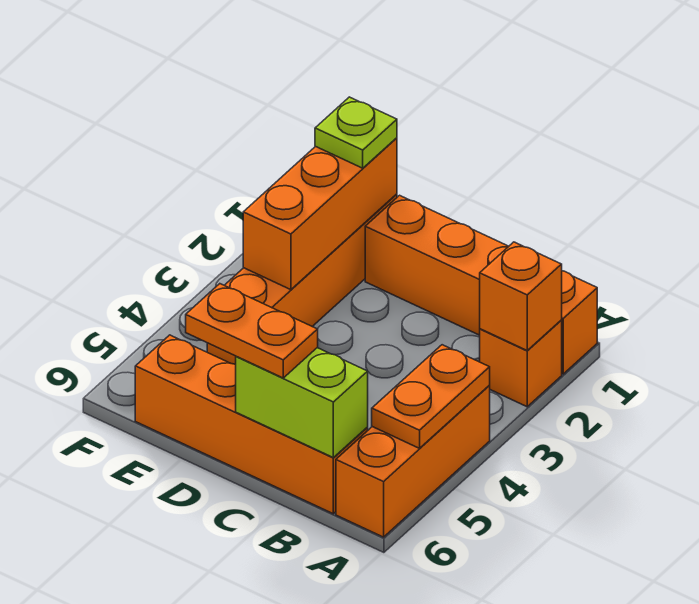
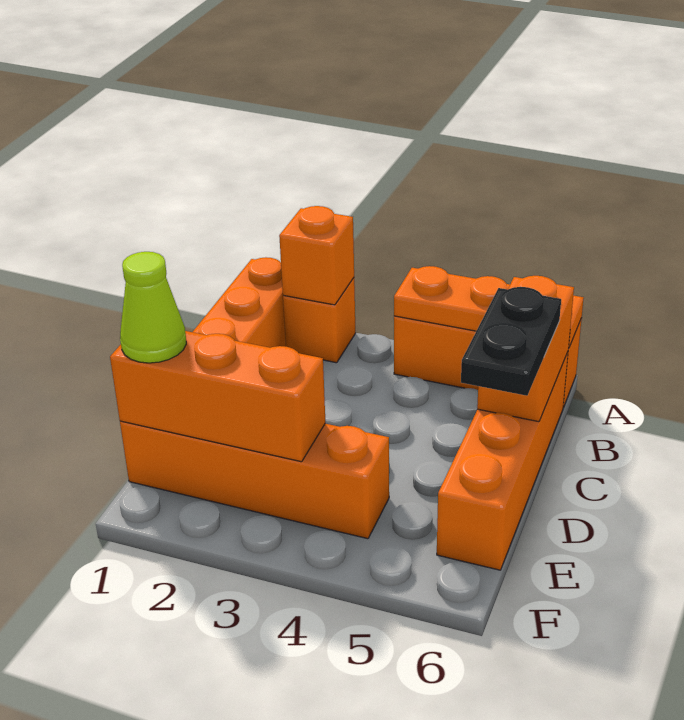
orange 1x2 plate [372,345,490,448] -> orange 1x3 plate [394,266,584,347]
lime 1x2 brick [236,348,368,457] -> orange 1x2 brick [477,276,574,422]
orange 1x2 plate [186,284,318,378] -> black 1x2 plate [461,287,561,396]
lime 1x1 plate [315,97,397,168] -> lime 1x1 cone [120,252,186,363]

